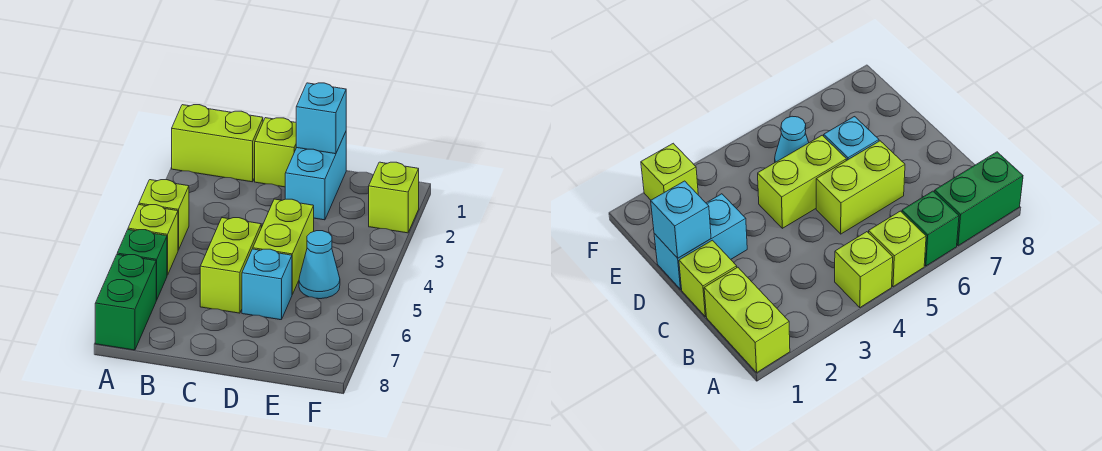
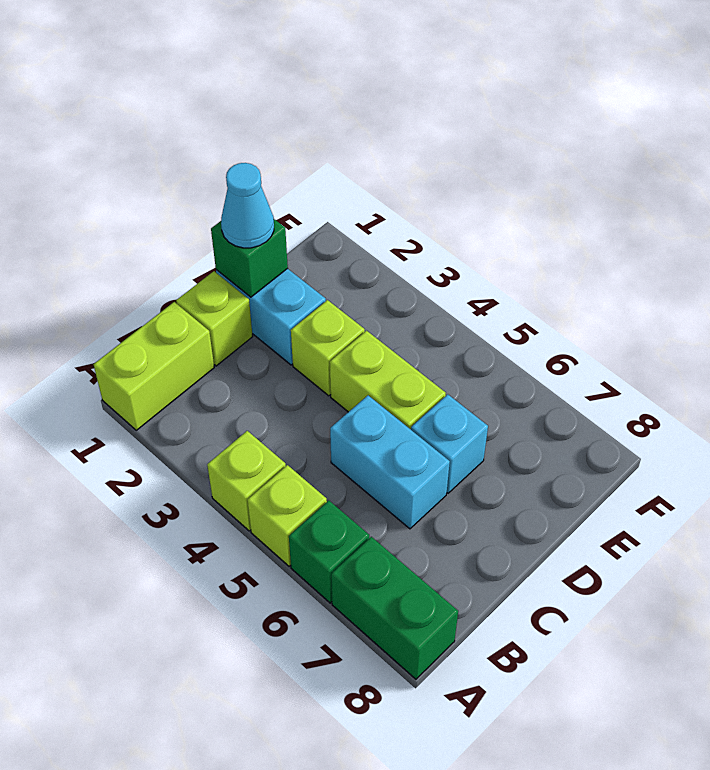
lime 1x2 brick [200,218,261,313] -> cyan 1x2 brick [330,396,450,529]
cyan 1x1 brick [296,83,346,154] -> green 1x1 brick [211,219,288,297]
cyan 1x1 cone [299,231,340,299] -> cyan 1x1 cone moved to [221,163,274,248]
lime 1x1 brick [369,162,419,233] -> lime 1x1 brick moved to [291,300,365,396]

